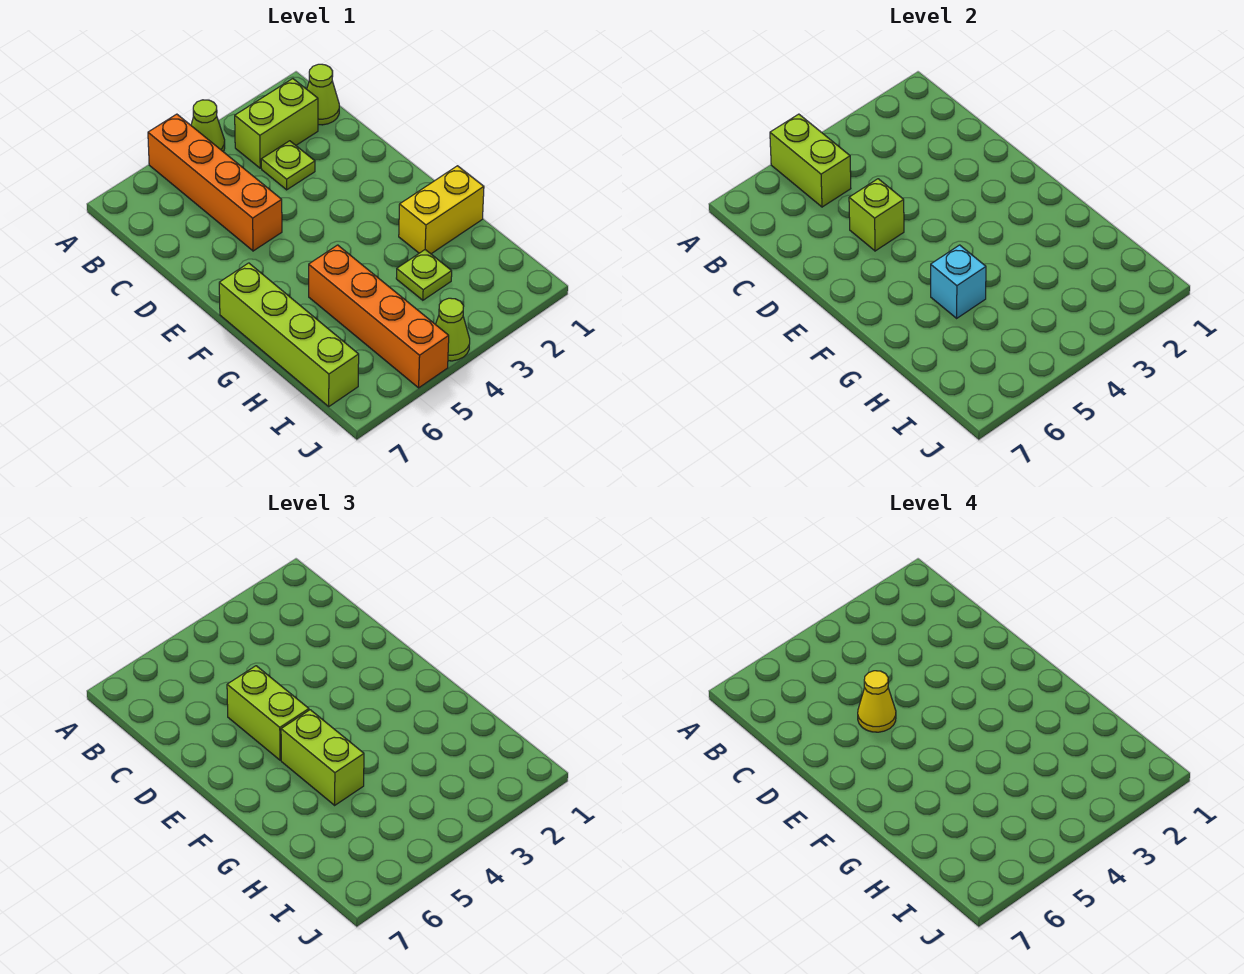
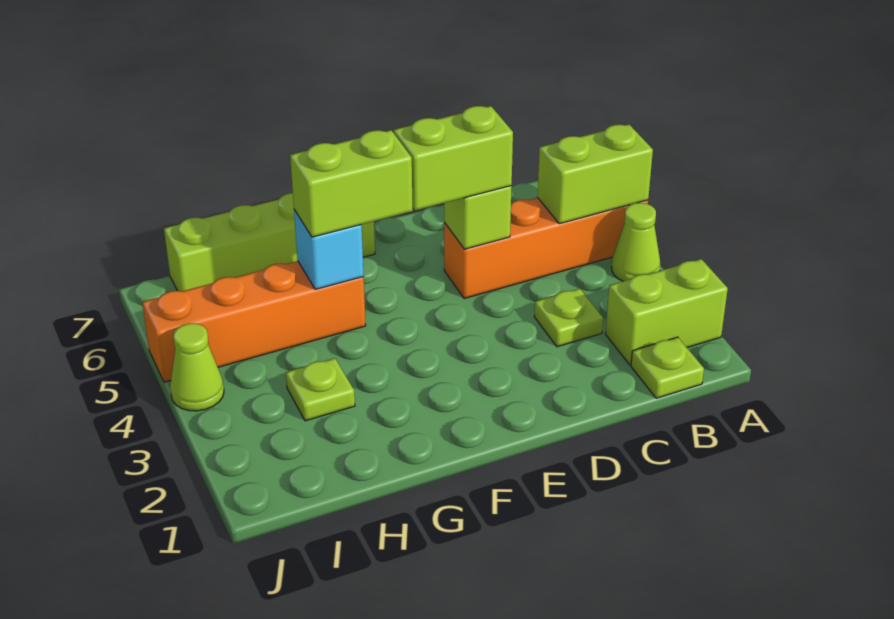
lime 1x1 cone [307,64,339,125] -> lime 1x1 plate [631,337,704,398]
lime 1x2 brick [235,79,318,168] -> lime 1x2 brick turned to [606,259,728,365]
yellow 1x1 cone [858,671,896,732] -> none
yellow 1x2 brick [399,166,484,254] -> none

